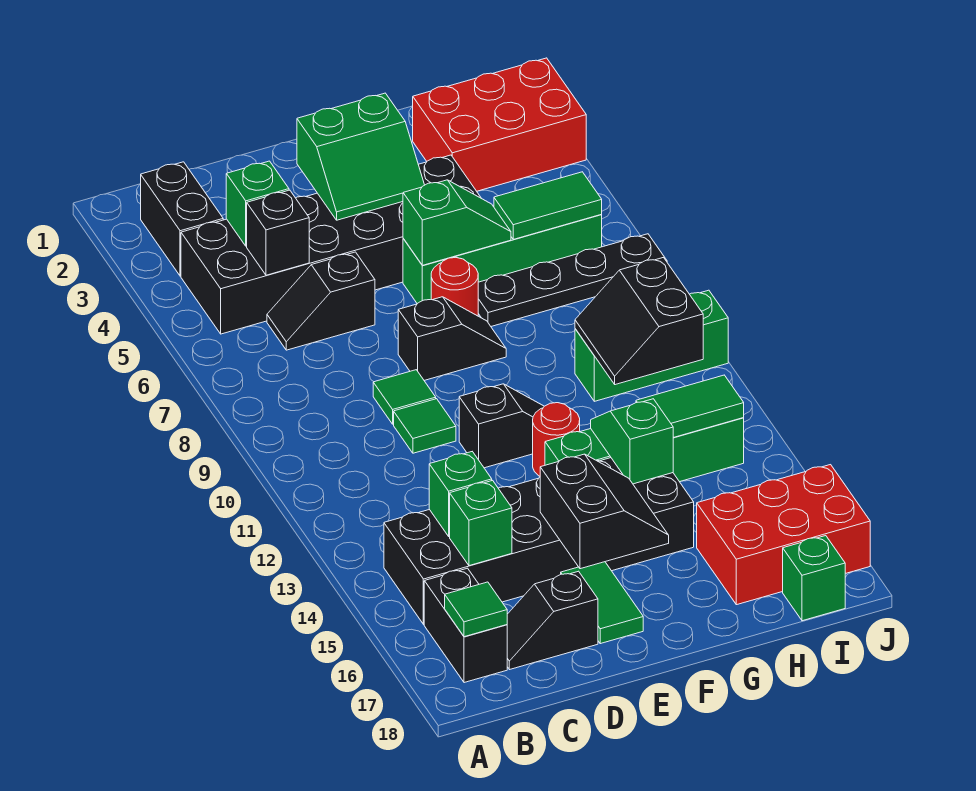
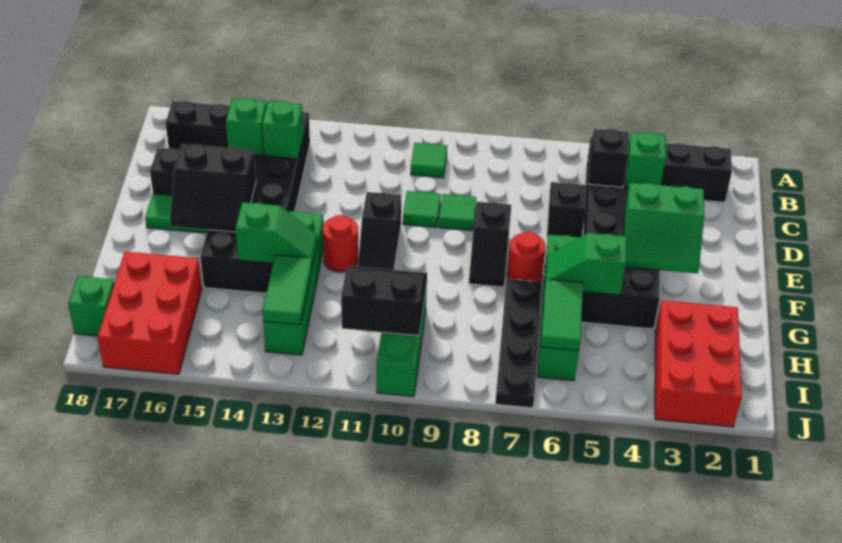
green 1x1 tile [445,582,507,637] -> green 1x1 tile moved to [411,143,447,178]
green 2x2 slope [297,93,424,220] -> green 2x2 slope turned to [624,183,704,274]
green 1x2 slope [403,180,511,265] -> green 1x2 slope turned to [545,233,626,295]

